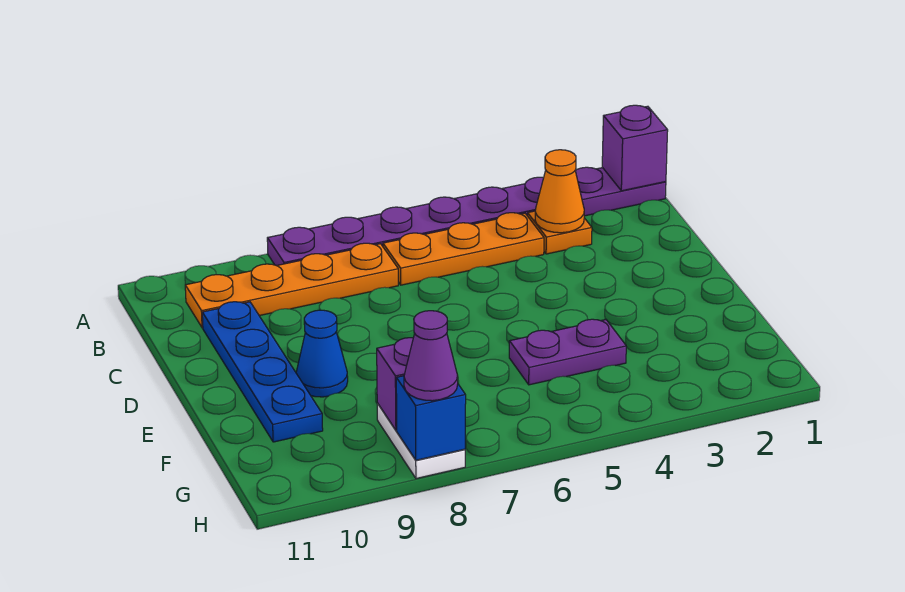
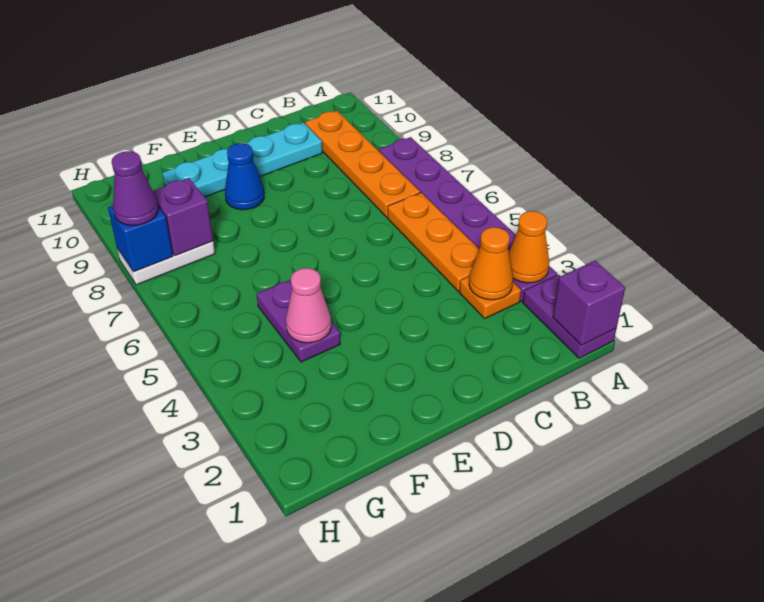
none -> orange 1x1 cone [509,211,549,283]
blue 1x4 plate [202,302,323,442] -> cyan 1x4 plate [162,122,322,197]
none -> pink 1x1 cone [286,268,331,343]

